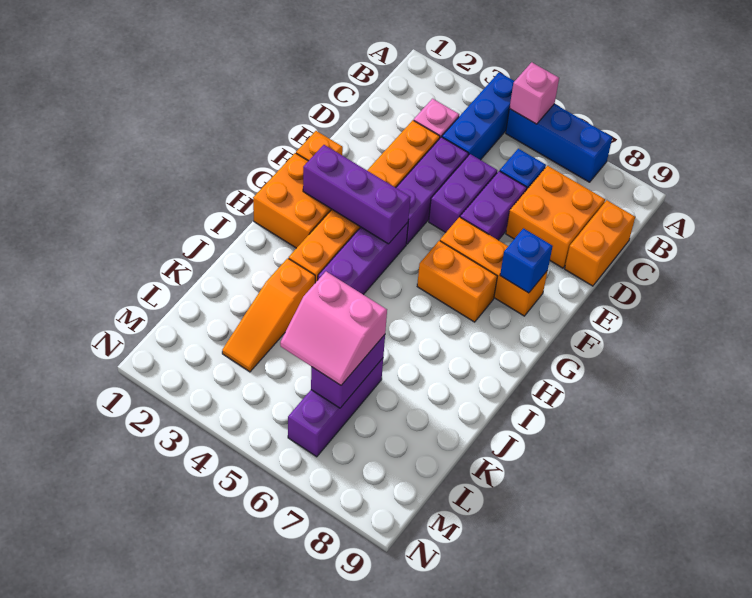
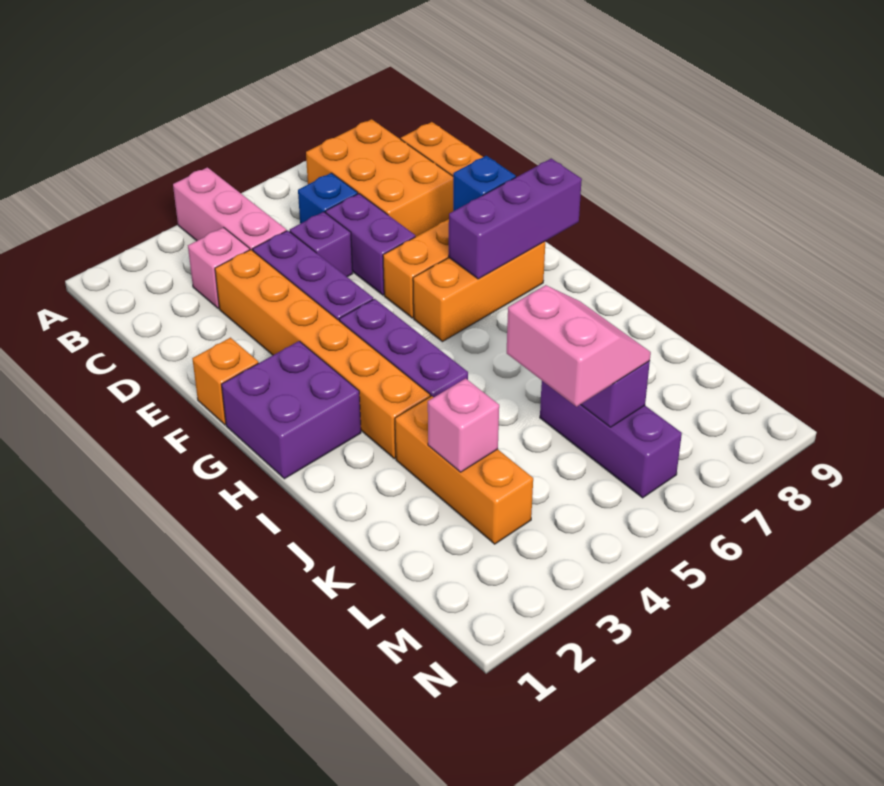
blue 1x3 brick [442,72,514,160] -> pink 1x3 brick [173,167,287,251]
blue 1x3 brick [506,104,612,182] -> none
pink 1x1 brick [509,62,559,124] -> pink 1x1 brick moved to [428,378,499,472]
orange 2x2 brick [506,166,605,268] -> orange 2x3 brick [306,119,453,237]
purple 1x2 brick [429,154,497,232] -> purple 1x1 brick [290,212,353,277]
orange 2x2 brick [253,153,332,248] -> purple 2x2 brick [221,341,361,479]
purple 1x3 brick [303,145,411,244] -> purple 1x3 brick moved to [449,159,582,279]
orange 1x2 brick [417,241,497,322] -> orange 1x3 brick [413,241,545,342]
orange 1x3 slope [222,258,315,372] -> orange 1x3 brick [395,396,533,544]
pink 2x2 slope [280,272,387,385] -> pink 2x2 slope turned to [507,285,651,407]

